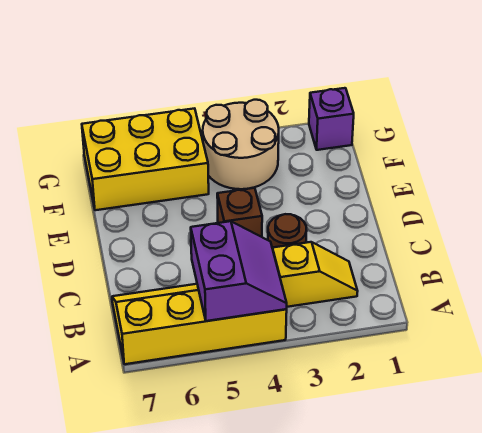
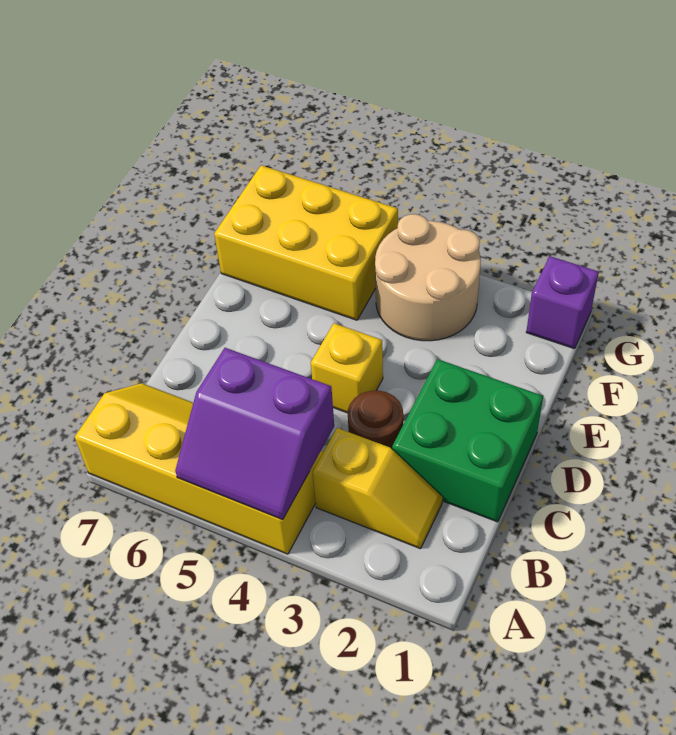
purple 2x2 slope [191,221,287,321] -> purple 2x2 slope turned to [175,348,334,520]
none -> green 2x2 brick [392,359,543,522]
brown 1x1 brick [217,188,262,237] -> yellow 1x1 brick [311,323,383,413]

